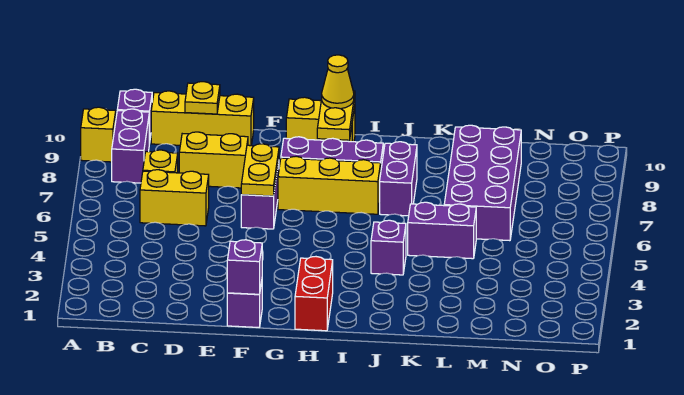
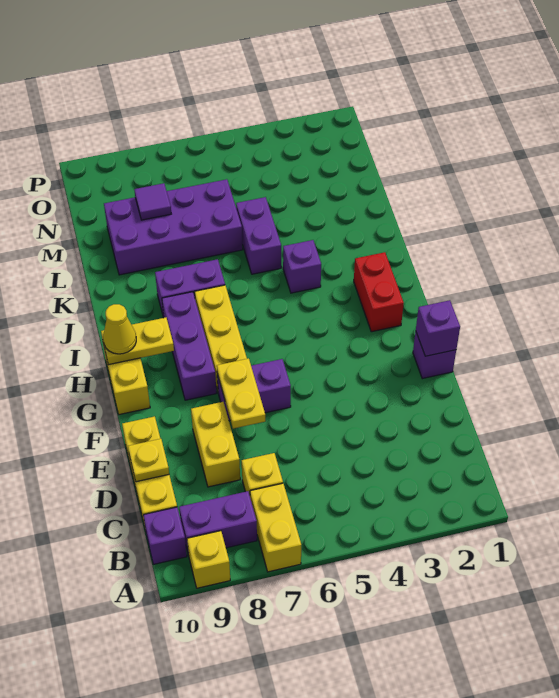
yellow 1x2 brick [140,170,209,226] -> yellow 1x2 brick moved to [250,483,301,572]
yellow 1x2 plate [241,144,279,196] -> yellow 1x2 plate turned to [217,358,265,429]
red 1x2 brick [295,257,333,331] -> red 1x2 brick turned to [354,252,404,332]
none -> purple 1x1 tile [134,183,171,220]

